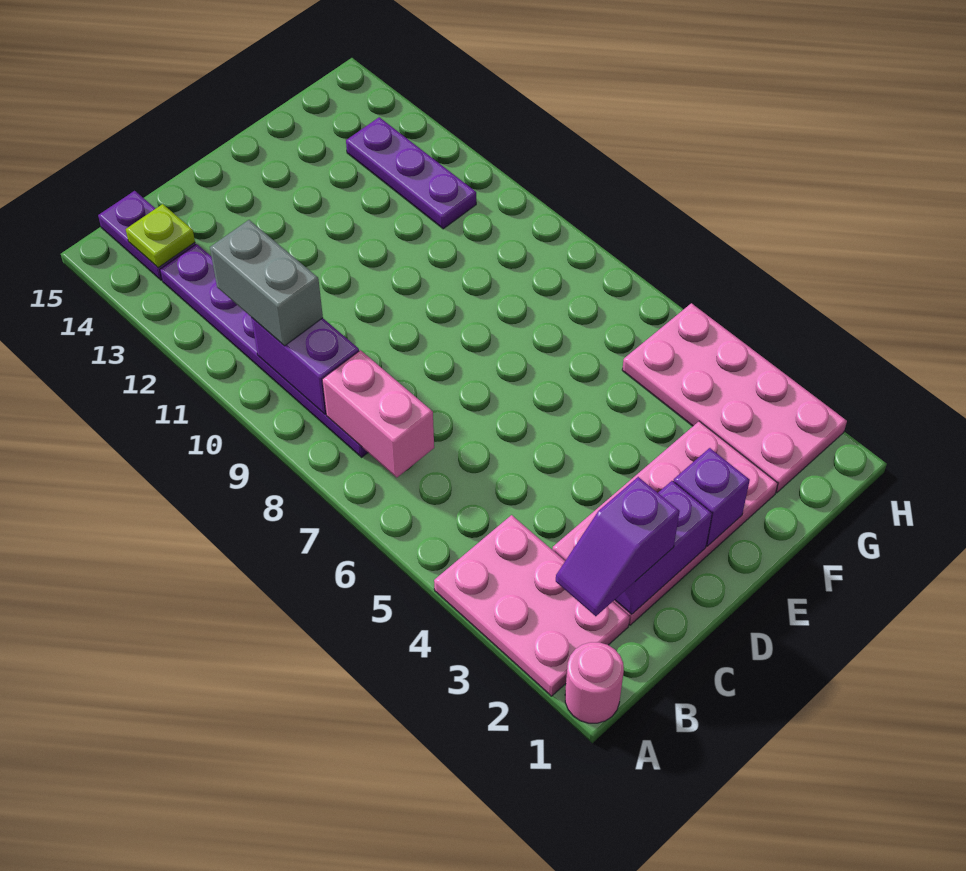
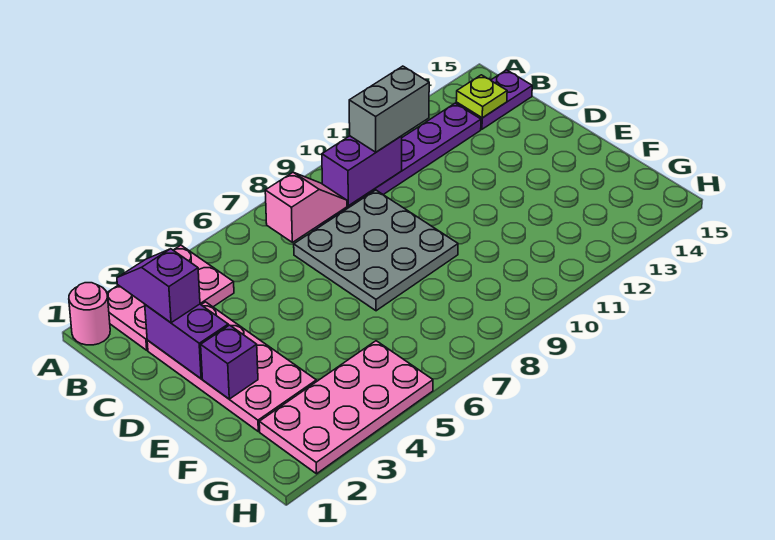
pink 1x2 brick [322,350,434,477] -> pink 1x2 slope [265,172,347,242]
none -> grey 3x3 plate [294,190,458,311]
purple 1x3 plate [346,117,476,229] -> none

